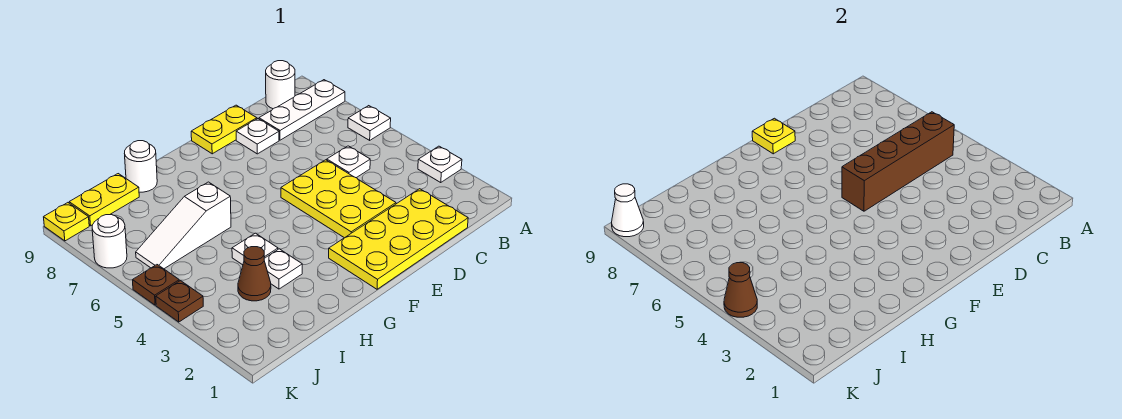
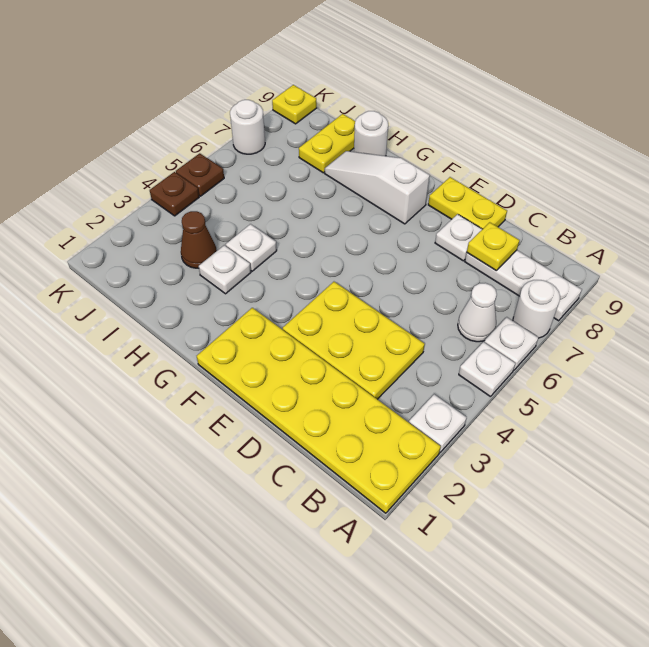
brown 1x4 brick [842,112,954,211] -> none
white 1x1 round brick [266,61,295,109] -> white 1x1 round brick moved to [513,280,560,338]
yellow 2x4 plate [329,189,468,289] -> yellow 2x6 plate [197,308,441,513]
white 1x1 plate [327,146,370,178] -> white 1x1 plate moved to [459,342,515,397]
yellow 2x3 plate [281,160,396,238] -> yellow 2x3 plate turned to [283,282,425,399]
yellow 1x1 plate [752,118,795,154] -> yellow 1x1 plate moved to [467,222,520,270]
white 1x3 slope [136,182,231,269] -> white 1x3 slope moved to [325,151,430,224]
yellow 1x2 plate [69,174,139,226] -> yellow 1x2 plate turned to [299,114,355,173]
brown 1x1 cone [724,263,757,317] -> none
white 1x1 cone [611,184,644,237] -> white 1x1 cone moved to [458,283,497,342]

